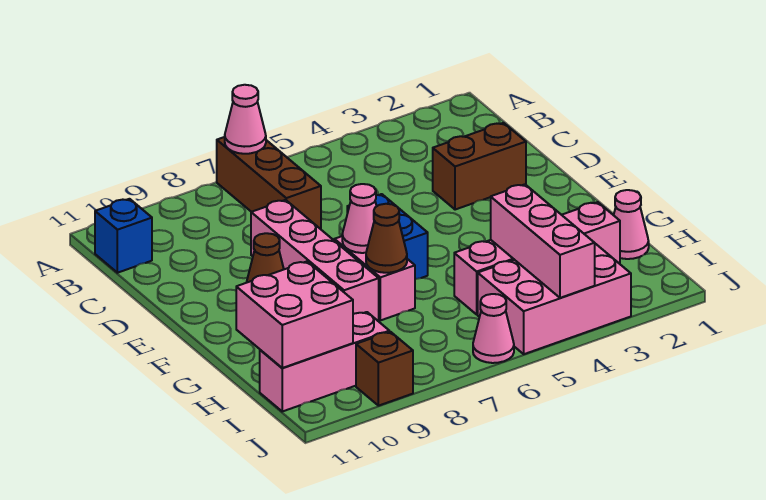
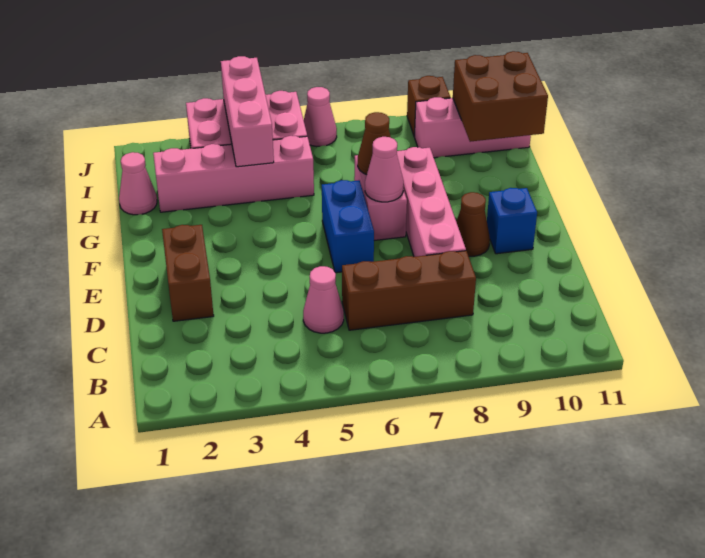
brown 1x3 brick [217,137,321,229] -> brown 1x3 brick turned to [342,251,476,330]
pink 1x1 cone [225,85,266,154] -> pink 1x1 cone moved to [303,266,344,333]
blue 1x1 brick [95,199,152,273] -> blue 1x1 brick moved to [487,188,537,254]
brown 1x2 brick [433,123,526,210] -> brown 1x2 brick turned to [162,225,214,321]
pink 2x2 brick [236,262,353,368] -> brown 2x2 brick [453,51,548,142]

